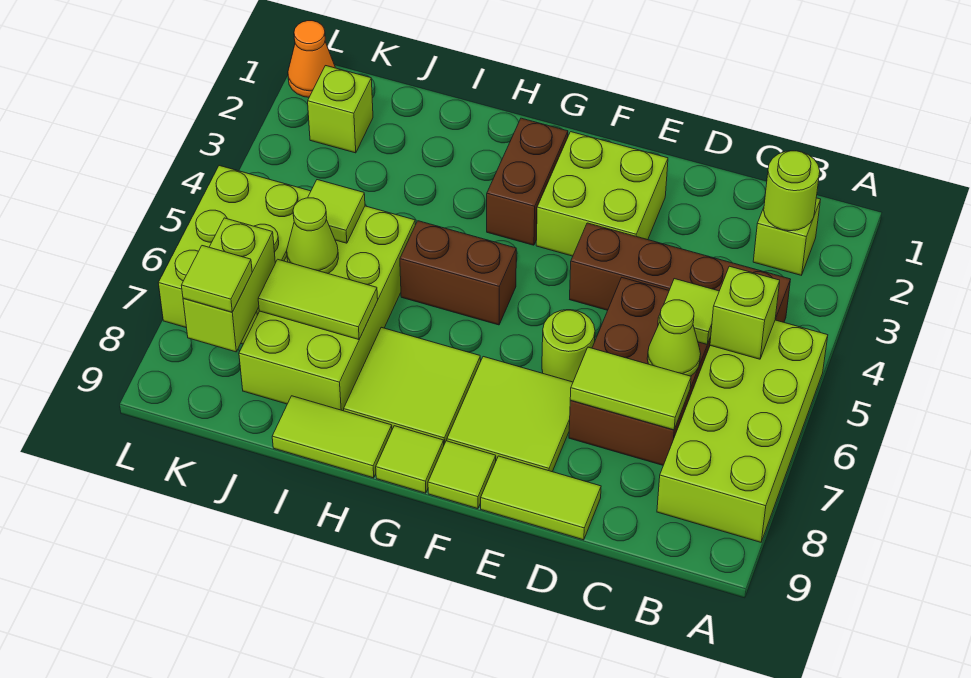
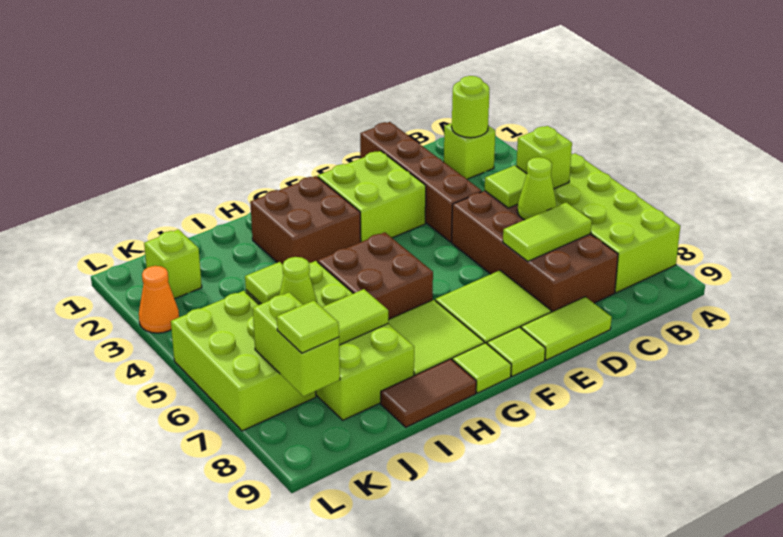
brown 1x4 brick [570,223,791,322] -> brown 1x4 brick turned to [360,122,482,242]
brown 2x3 brick [569,278,711,465] -> brown 2x4 brick [452,191,618,312]
lime 1x1 round brick [542,310,595,382] -> none
brown 1x2 brick [487,118,568,245] -> brown 2x2 brick [250,176,361,264]
brown 1x2 brick [400,221,516,325] -> brown 2x2 brick [318,232,433,320]
lime 1x2 tile [272,396,392,478] -> brown 1x2 tile [381,359,476,427]
orange 1x1 cone [288,21,335,97] -> orange 1x1 cone moved to [139,266,179,333]

